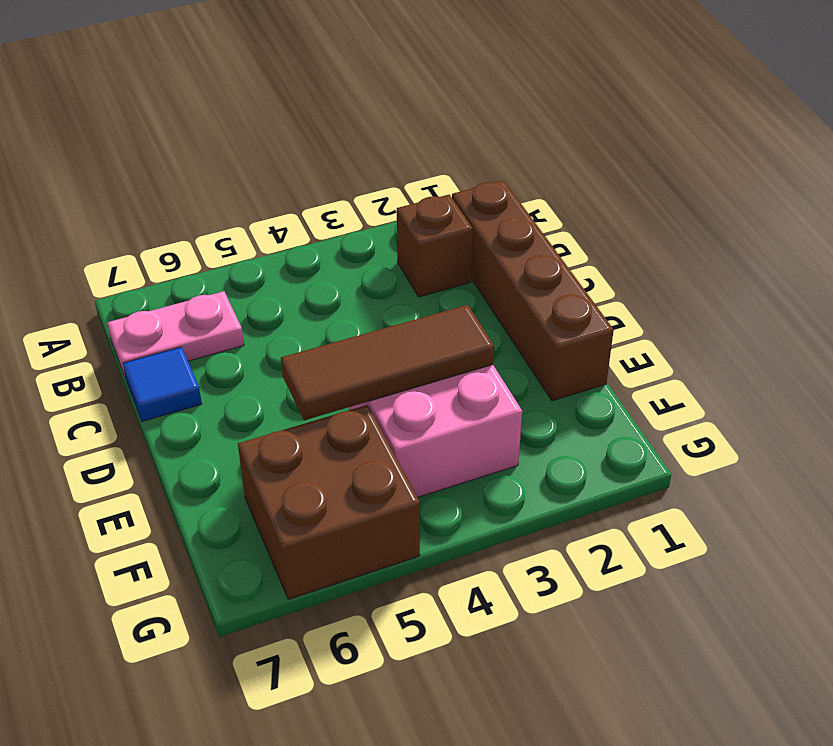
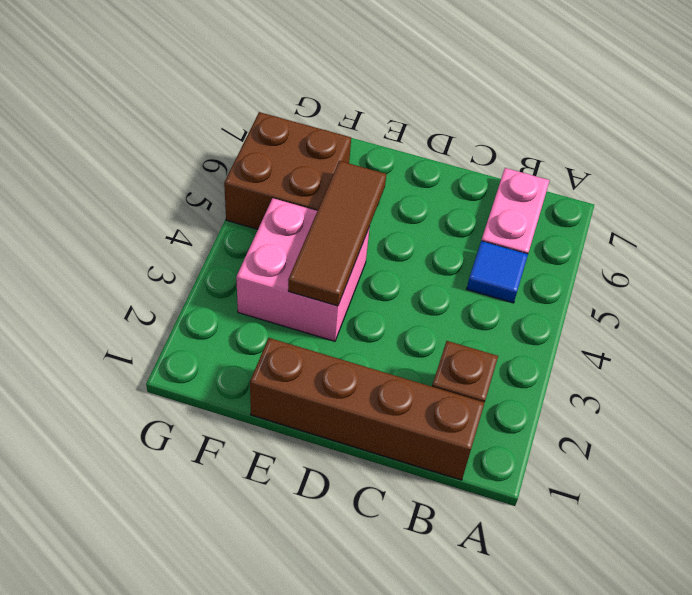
blue 1x1 tile [123,347,202,421] -> blue 1x1 tile moved to [467,241,528,303]

